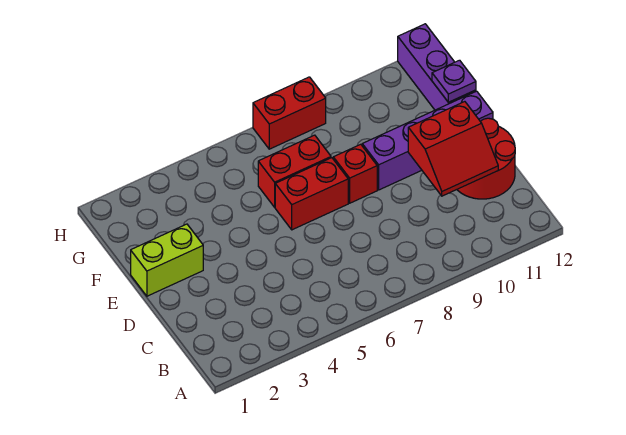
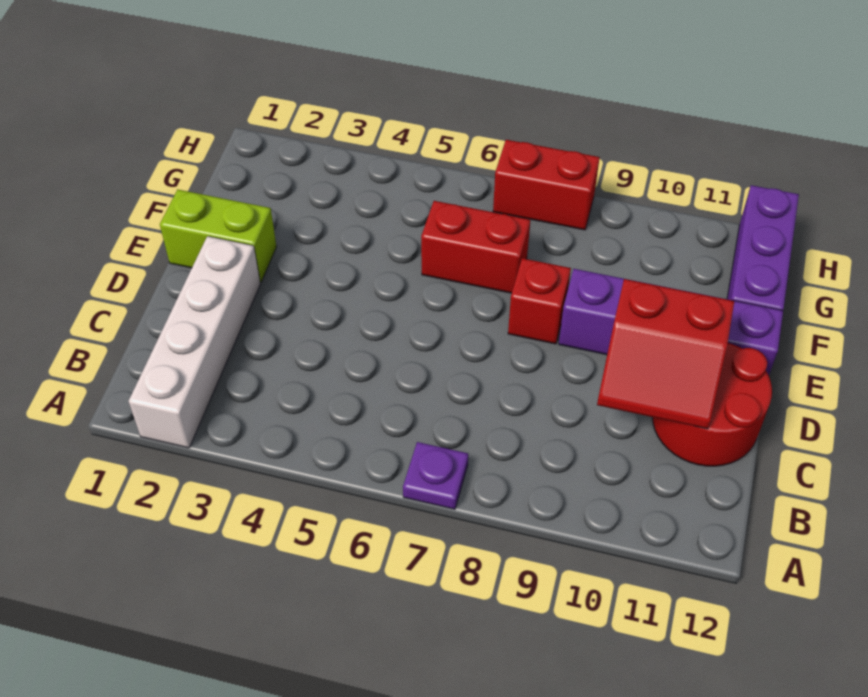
none -> white 1x4 brick [129,236,260,448]
red 1x2 brick [275,158,348,230] -> none
purple 1x1 plate [432,60,476,102] -> purple 1x1 plate moved to [403,442,468,509]

